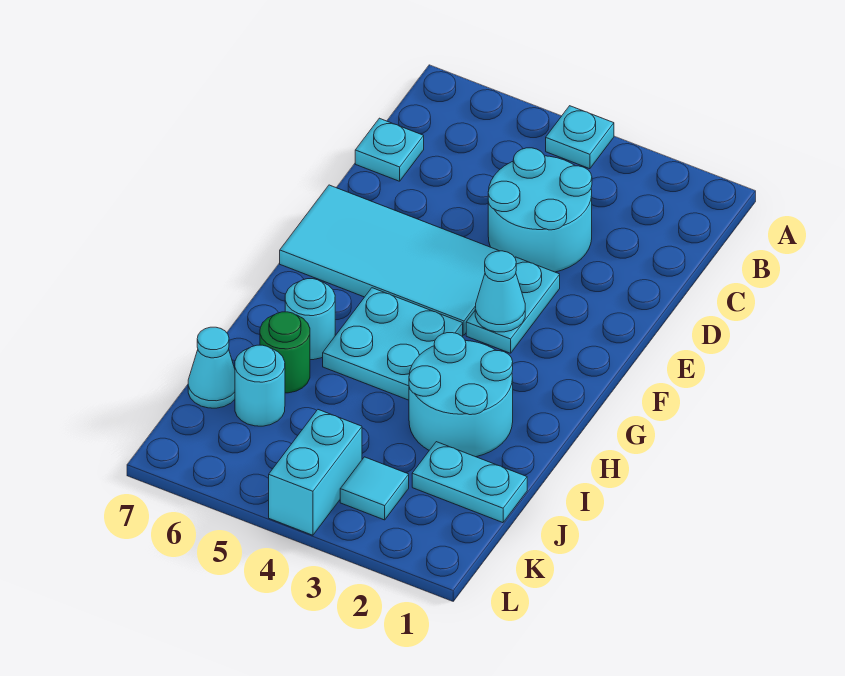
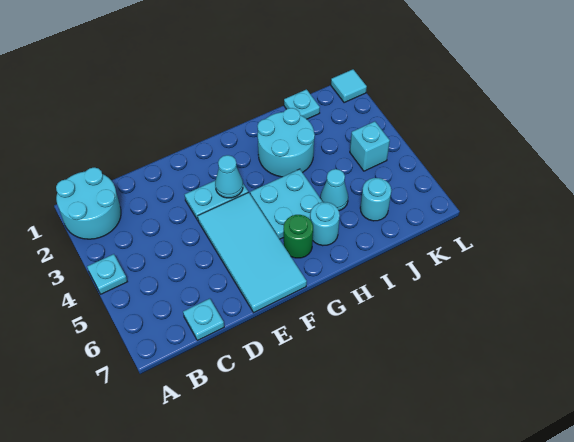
cyan 2x2 round brick [488,148,592,272] -> cyan 2x2 round brick moved to [56,167,121,239]
green 1x1 round brick [260,312,310,393] -> green 1x1 round brick moved to [284,215,313,258]
cyan 1x2 plate [412,442,527,523] -> cyan 1x1 plate [284,89,320,119]
cyan 1x1 cone [188,327,235,408] -> cyan 1x1 cone moved to [320,169,348,211]
cyan 1x1 tile [340,457,409,520] -> cyan 1x1 tile moved to [331,69,367,103]
cyan 1x2 brick [269,410,362,535] -> cyan 1x1 brick [350,121,390,171]

